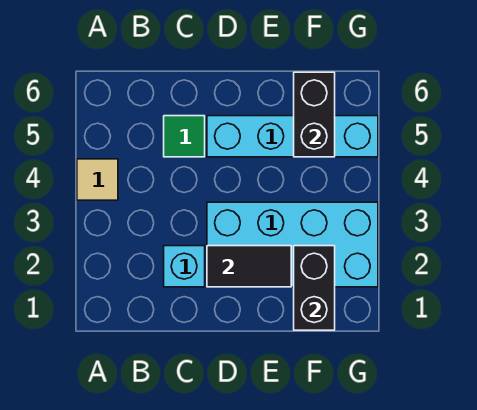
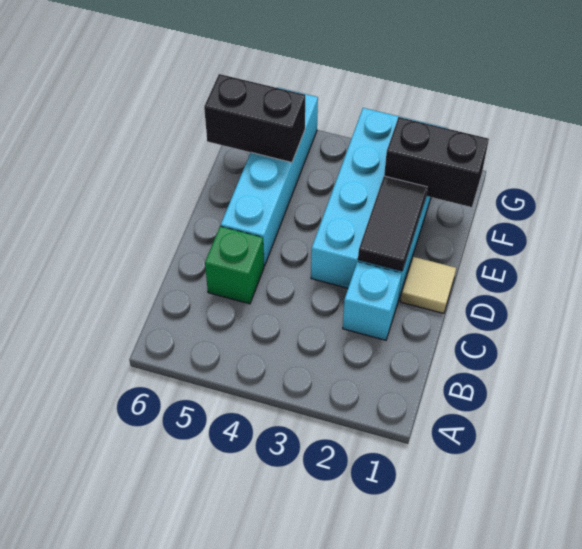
tan 1x1 tile [77,159,118,200] -> tan 1x1 tile moved to [401,257,456,313]
green 1x1 tile [164,116,205,157] -> green 1x1 brick [205,226,264,304]

